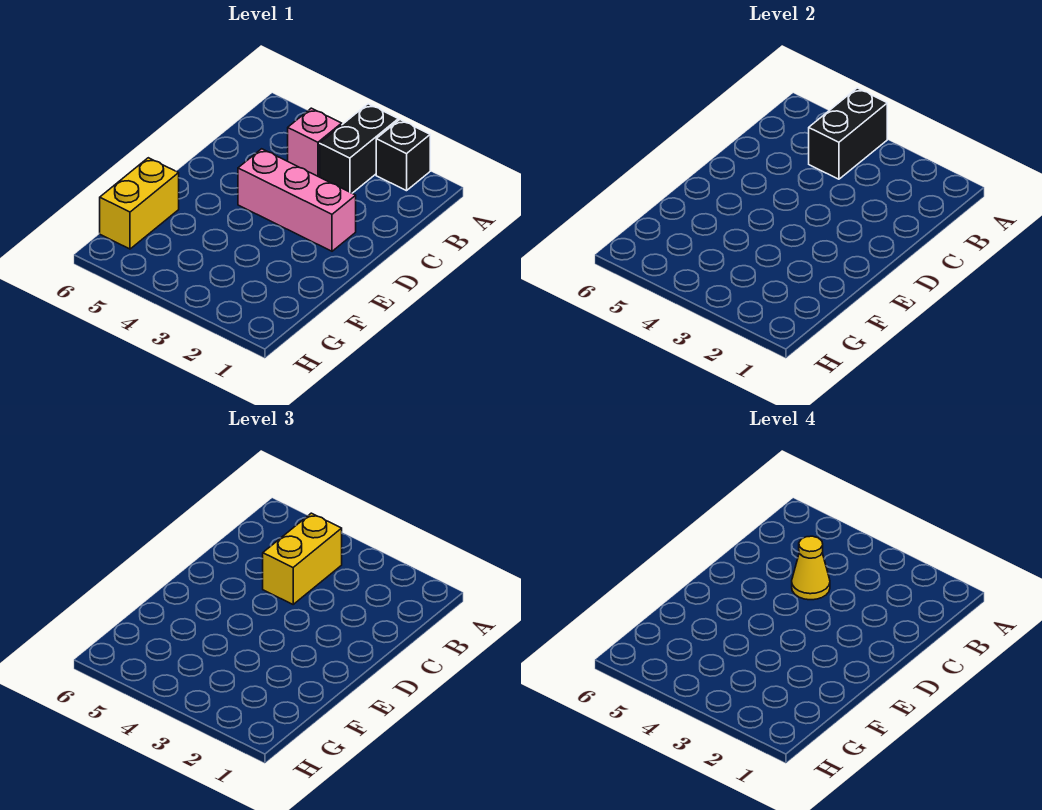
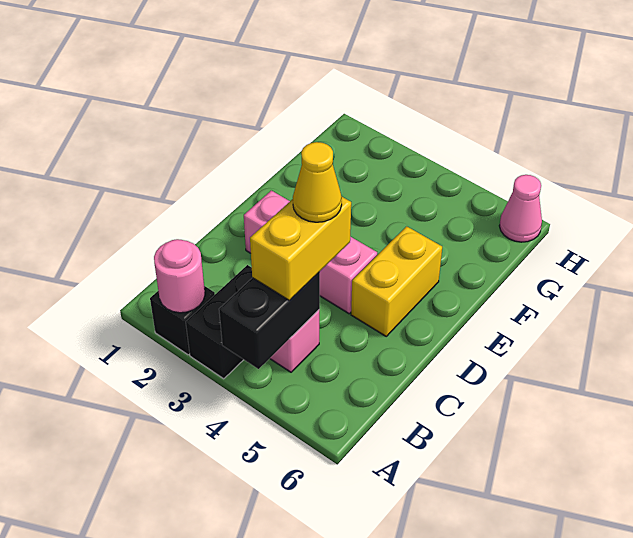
none -> pink 1x1 round brick [154,239,205,313]
yellow 1x2 brick [100,158,179,249] -> yellow 1x2 brick moved to [351,226,442,336]
none -> pink 1x1 cone [499,175,542,242]

